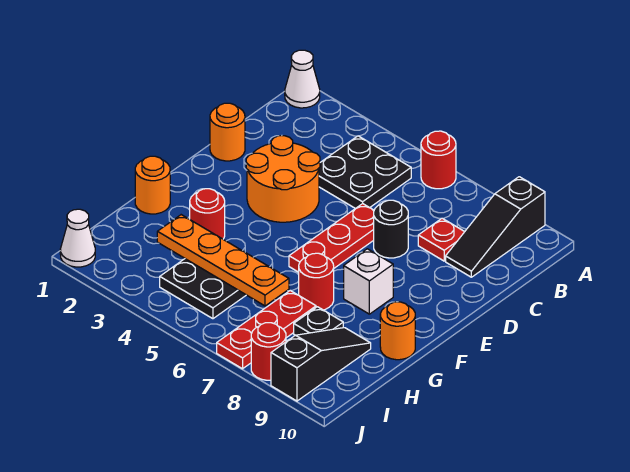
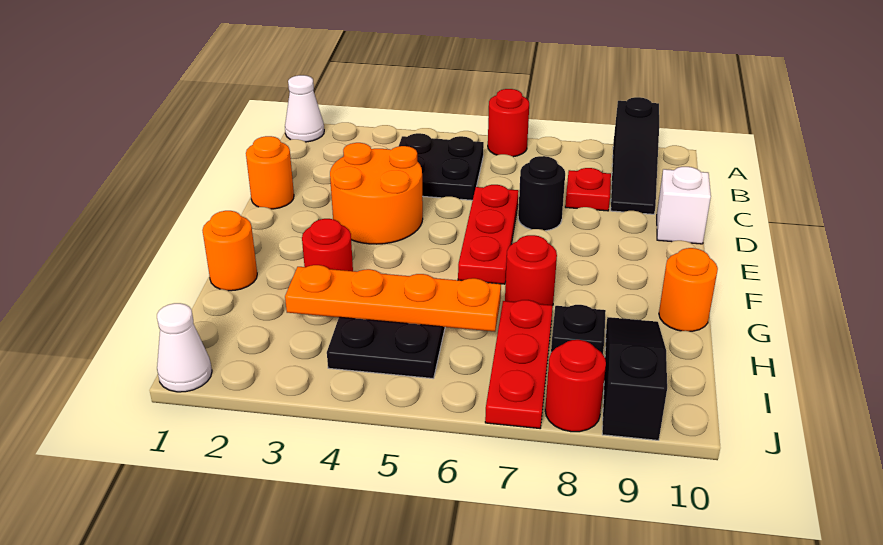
white 1x1 brick [344,249,393,314] -> white 1x1 brick moved to [657,167,711,244]

